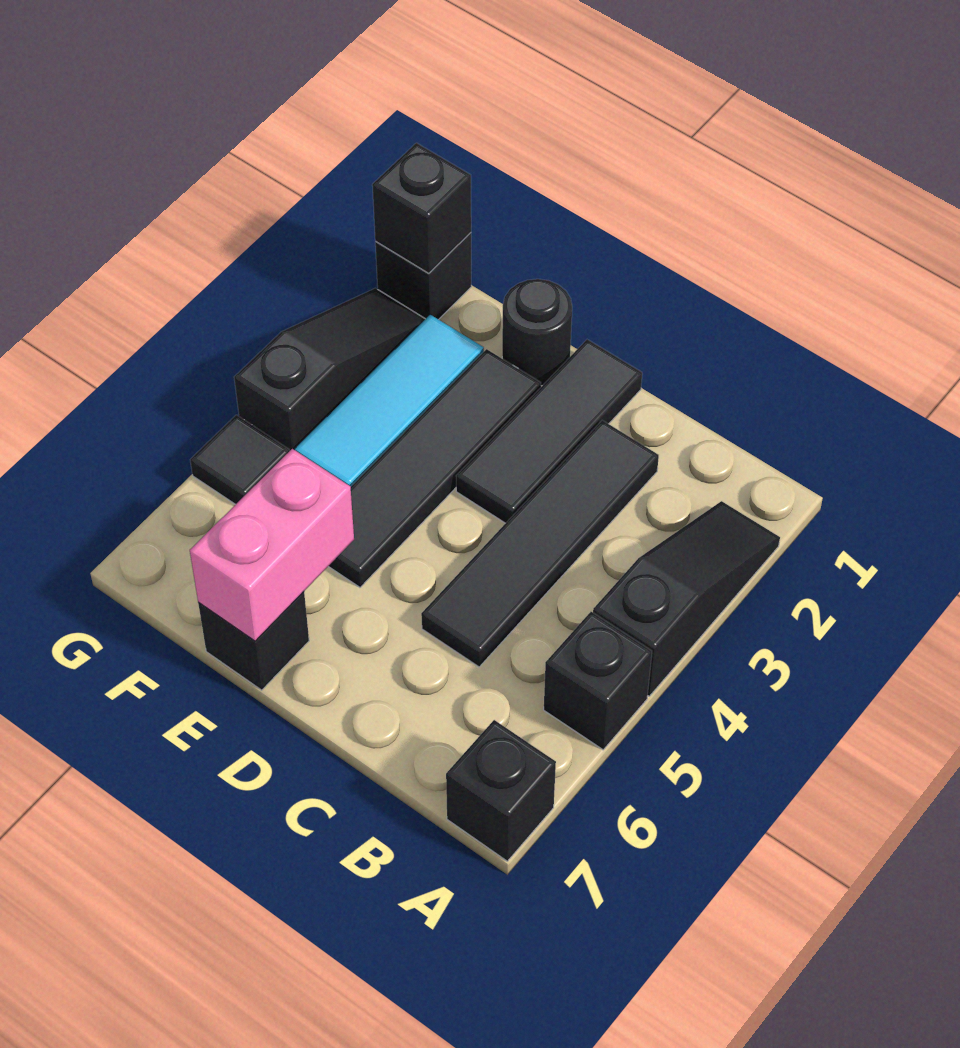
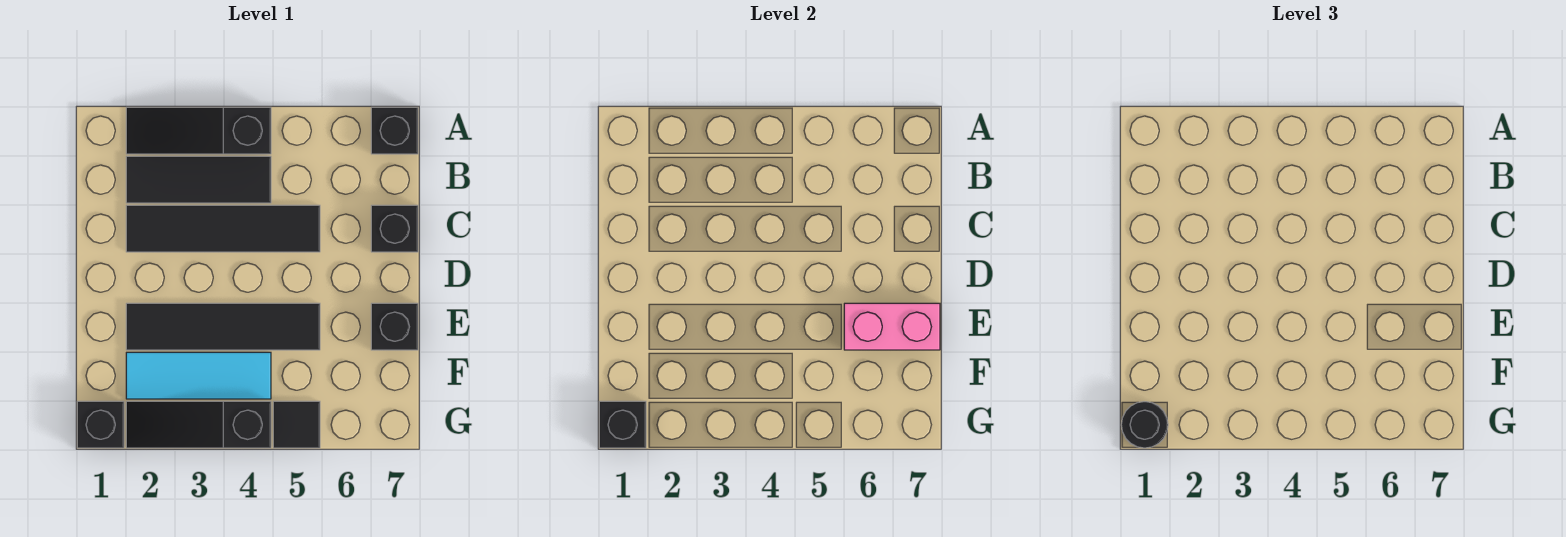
black 1x1 brick [544,612,652,750] -> black 1x1 brick moved to [371,205,418,252]
black 1x3 tile [456,339,642,523] -> black 1x3 tile moved to [126,156,271,203]
black 1x1 round brick [502,279,572,386] -> black 1x1 round brick moved to [1121,402,1168,448]

